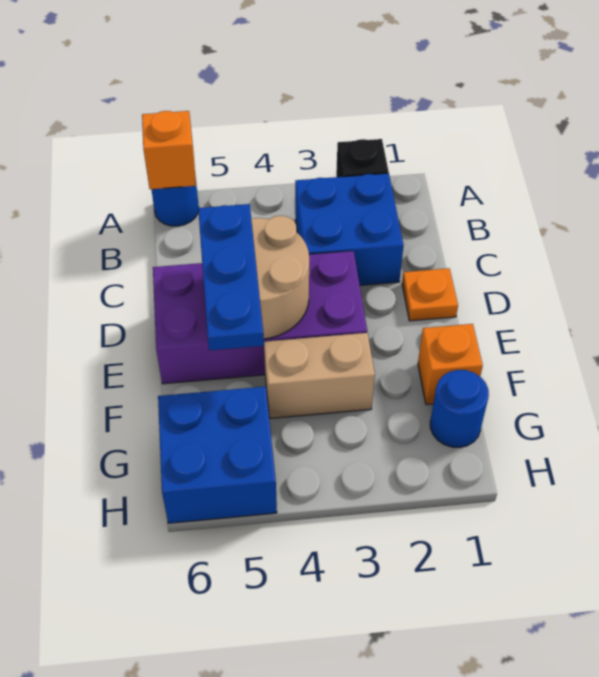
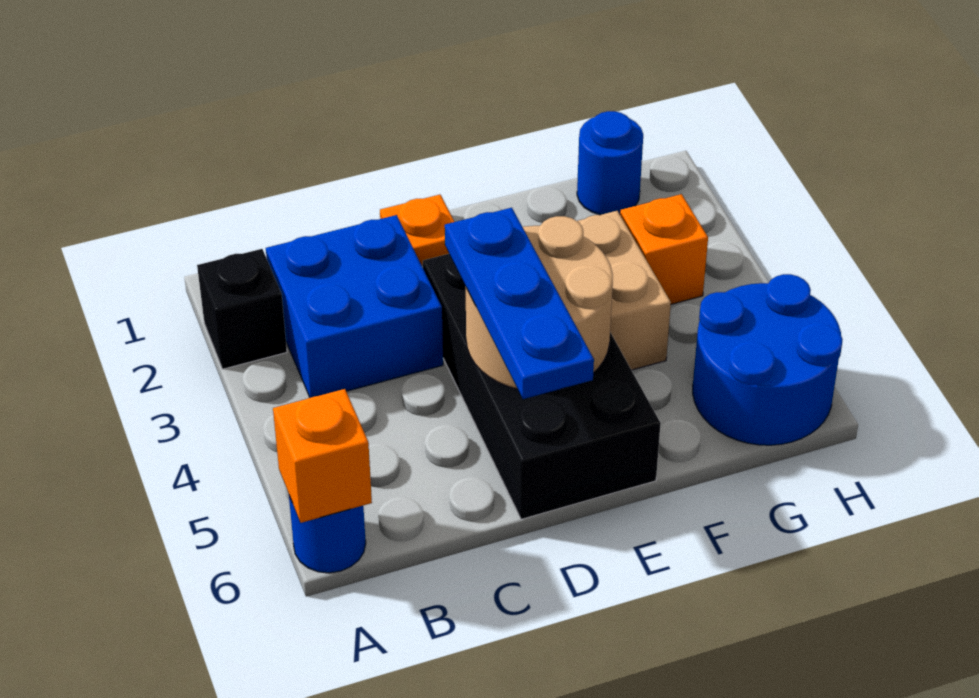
purple 2x4 brick [153,251,367,384] -> black 2x4 brick [423,254,661,519]
blue 1x3 plate [198,204,264,350] -> blue 1x3 plate turned to [445,208,594,399]
orange 1x1 brick [418,324,483,405] -> orange 1x1 brick moved to [620,194,708,304]
blue 2x2 brick [158,387,277,523] -> blue 2x2 round brick [693,274,843,445]

